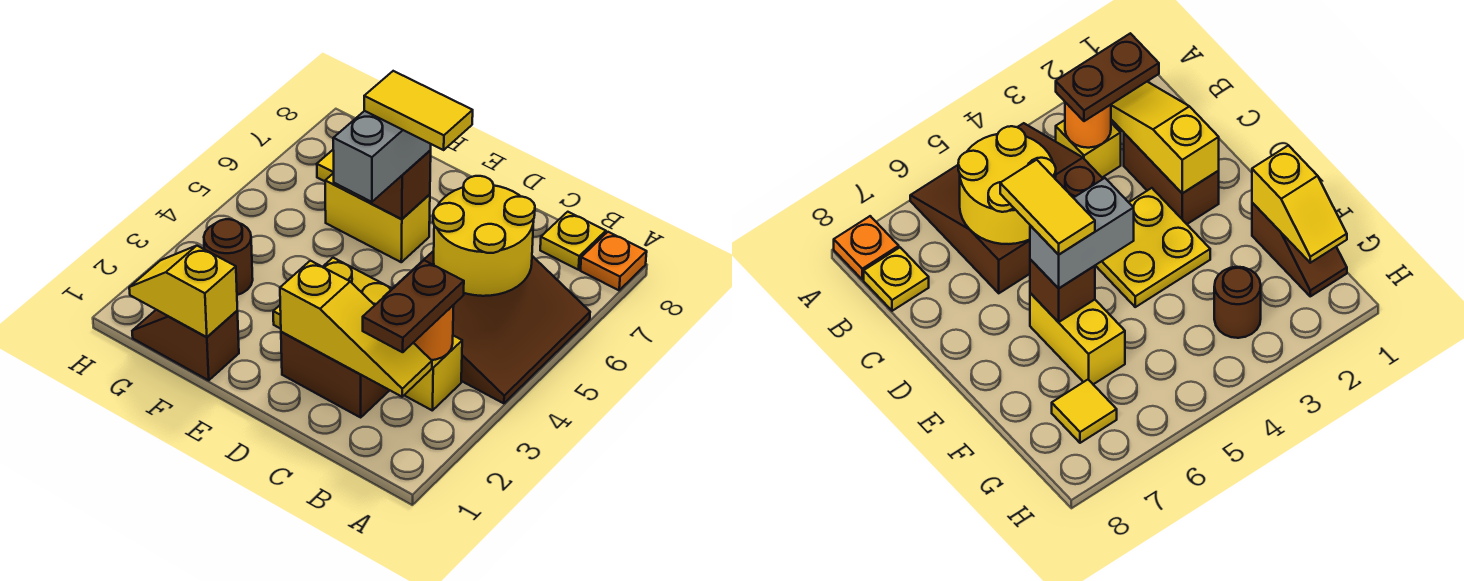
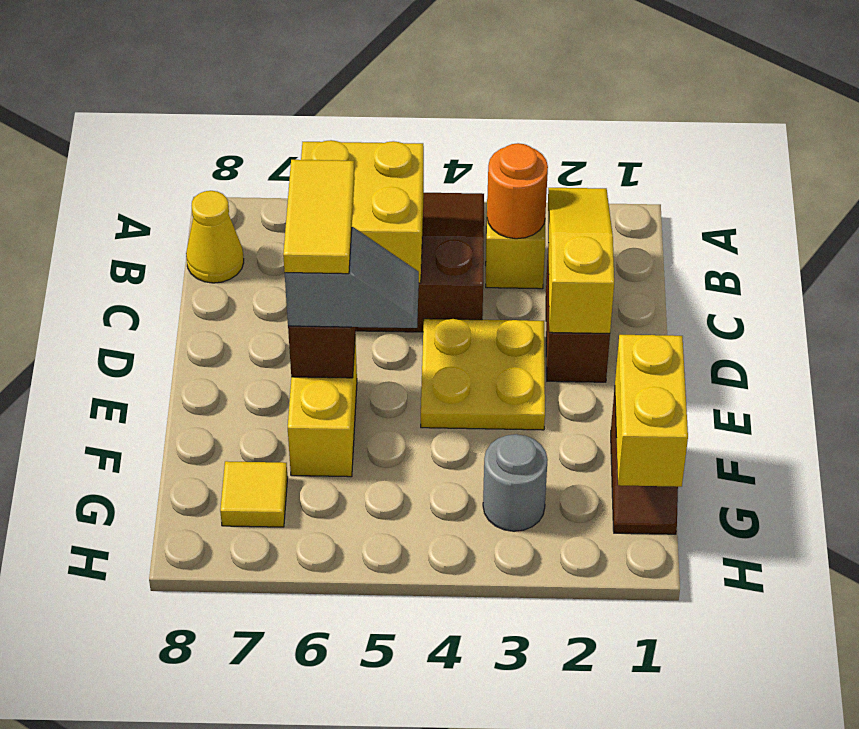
orange 1x1 plate [581,232,647,290] -> none
brown 1x2 plate [363,260,464,352] -> none
yellow 2x2 round brick [433,176,535,296] -> yellow 2x2 brick [301,140,424,283]
yellow 1x1 plate [540,212,606,270] -> yellow 1x1 cone [186,191,244,283]
grey 1x2 brick [333,111,431,202] -> grey 1x2 slope [285,227,419,328]
yellow 1x2 slope [129,246,237,337] -> yellow 1x2 brick [615,335,688,487]
brown 1x1 round brick [204,219,253,295] -> grey 1x1 round brick [483,434,548,531]

